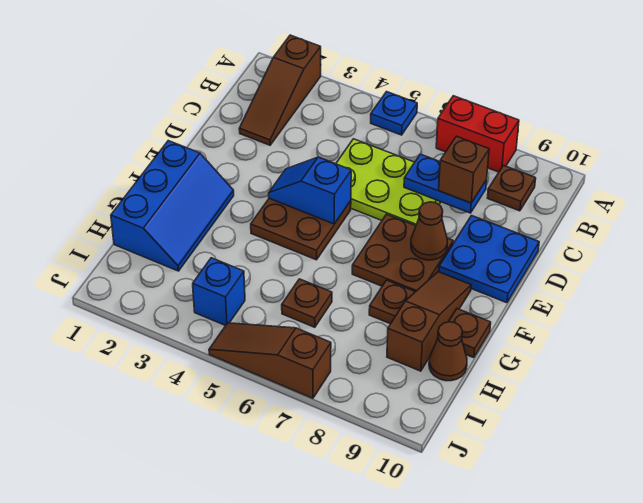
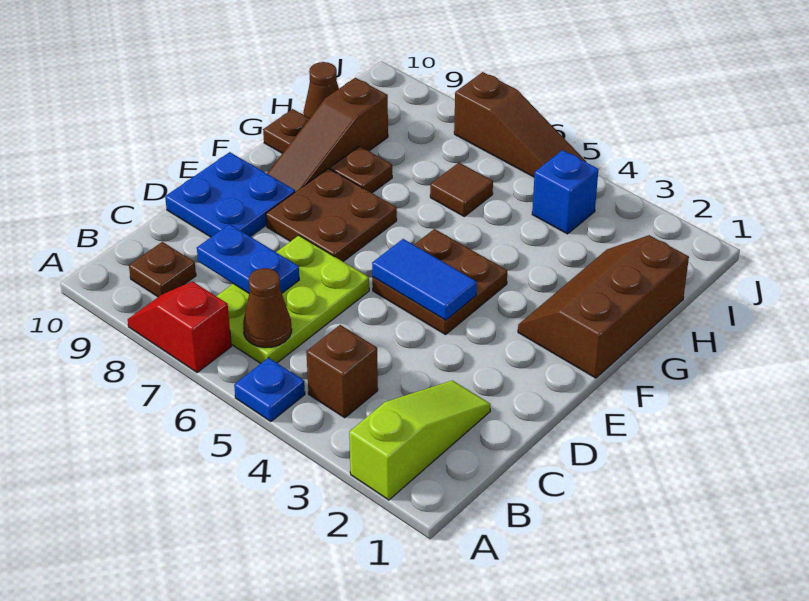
brown 1x3 slope [239,35,321,145] -> lime 1x3 slope [349,380,490,500]
red 1x2 brick [436,96,519,172] -> red 1x2 slope [128,281,231,373]
lime 2x3 plate [336,139,441,226] -> lime 2x3 plate turned to [216,236,369,363]
brown 1x1 brick [439,136,489,203] -> brown 1x1 brick moved to [306,325,378,418]
blue 1x2 slope [269,157,351,224] -> blue 1x2 tile [372,239,477,320]
brown 1x1 cone [411,202,447,260] -> brown 1x1 cone moved to [243,268,292,348]
blue 2x3 slope [111,141,234,271] -> brown 2x3 slope [518,235,689,378]
brown 1x1 plate [282,279,332,327] -> brown 1x1 tile [430,163,493,216]

